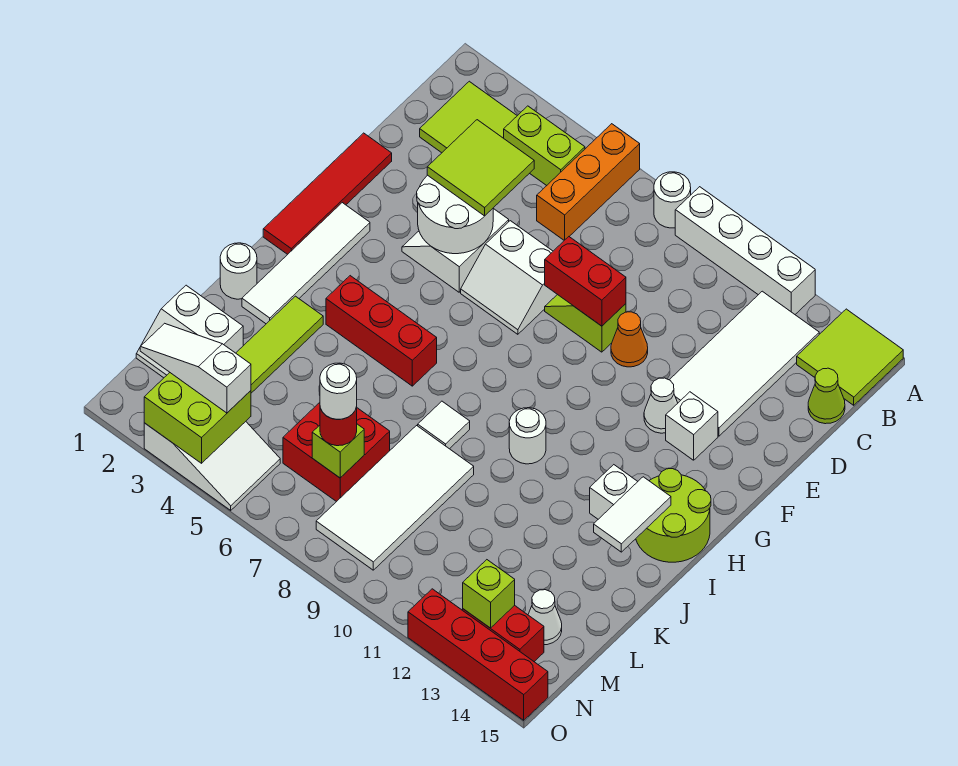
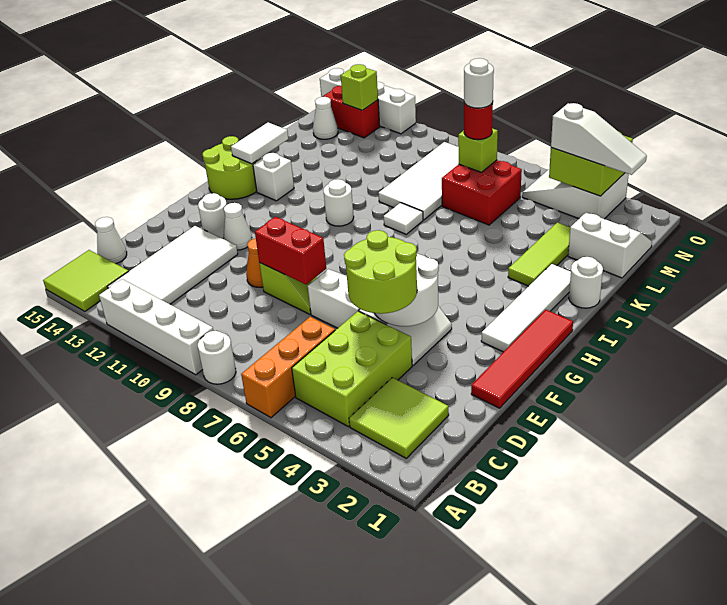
lime 1x2 brick [504,106,585,185] -> lime 2x3 brick [292,311,412,427]
lime 1x1 cone [808,368,845,424] -> white 1x1 cone [95,217,127,264]
lime 2x2 tile [427,120,534,216] -> lime 2x2 round brick [344,230,417,314]
white 1x1 brick [666,392,718,460] -> white 1x1 round brick [198,193,227,239]
red 1x3 brick [326,276,437,386] -> none
red 1x4 brick [408,589,548,720] -> white 1x4 brick [320,68,416,134]

